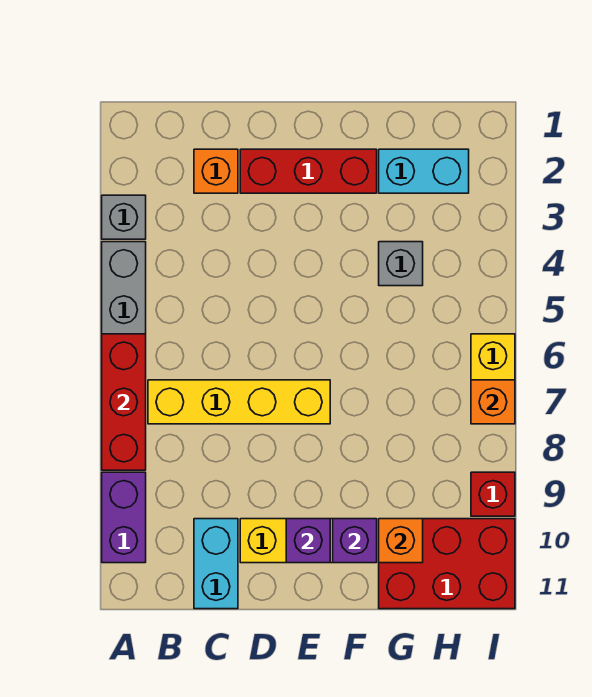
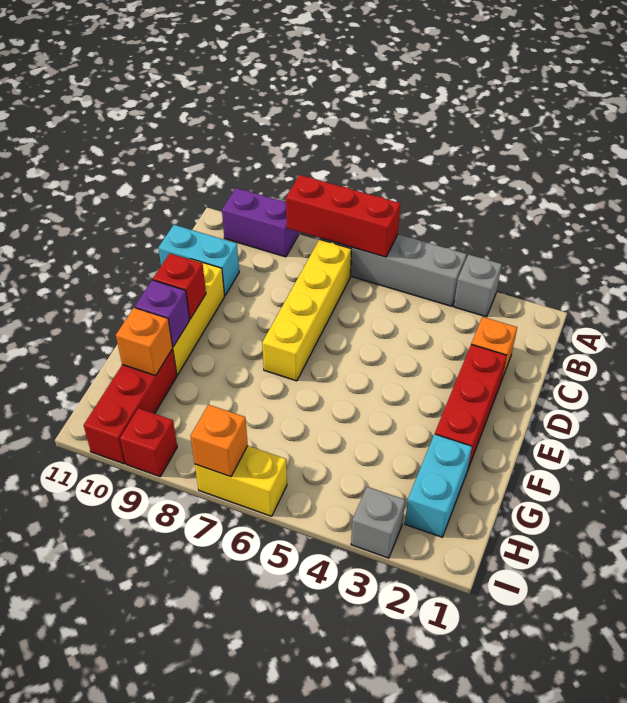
purple 1x1 brick [286,519,330,563] -> red 1x1 brick [153,253,206,319]
grey 1x1 brick [379,242,423,286] -> grey 1x1 brick moved to [351,487,405,558]
red 2x3 brick [379,519,515,609] -> red 1x3 brick [84,349,177,464]

